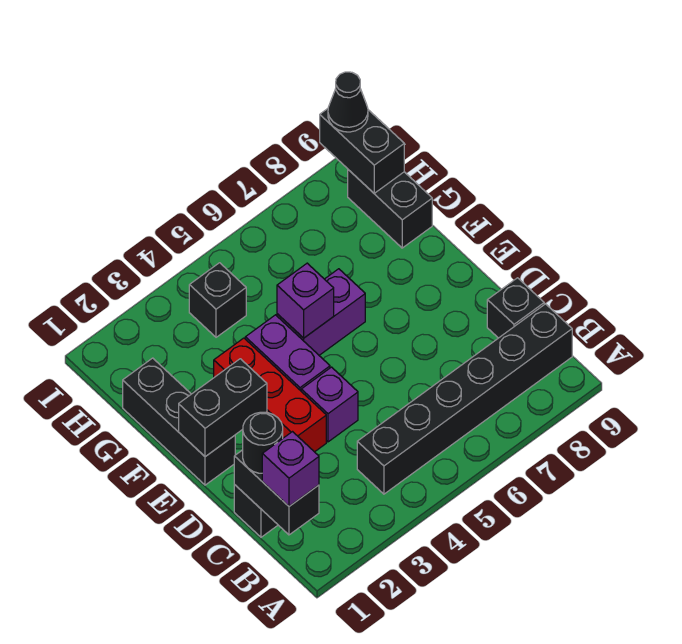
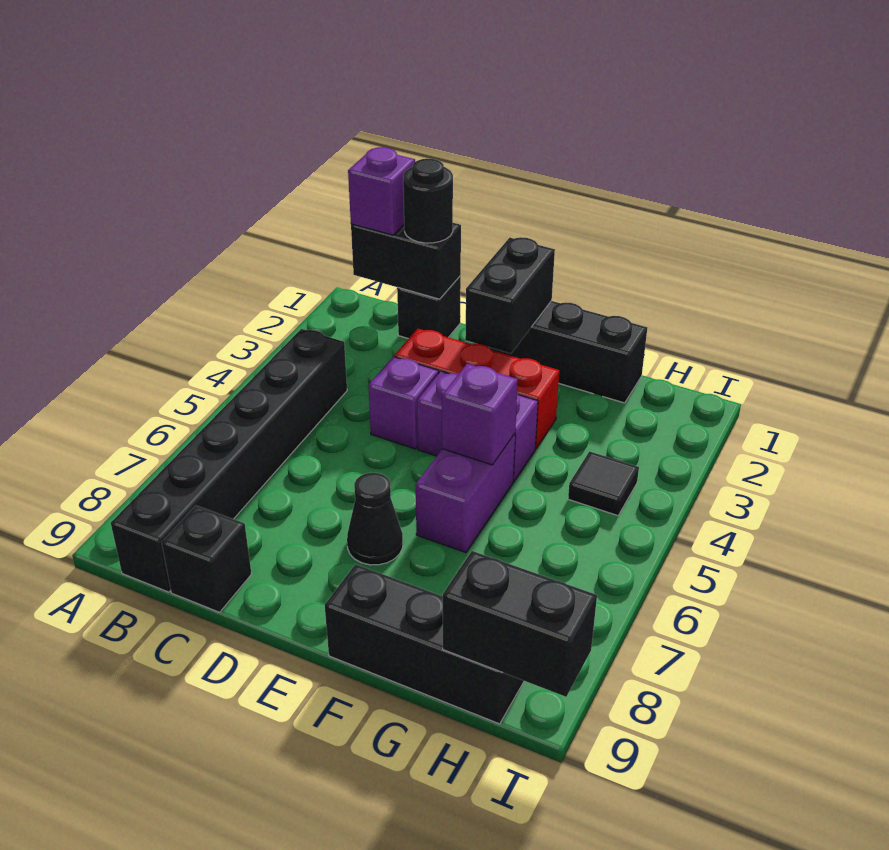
black 1x2 brick [348,170,432,248] -> black 1x3 brick [325,564,524,724]
black 1x1 brick [189,263,246,337] -> black 1x1 tile [568,451,639,516]
black 1x1 cone [328,72,368,132] -> black 1x1 cone moved to [347,473,403,565]

